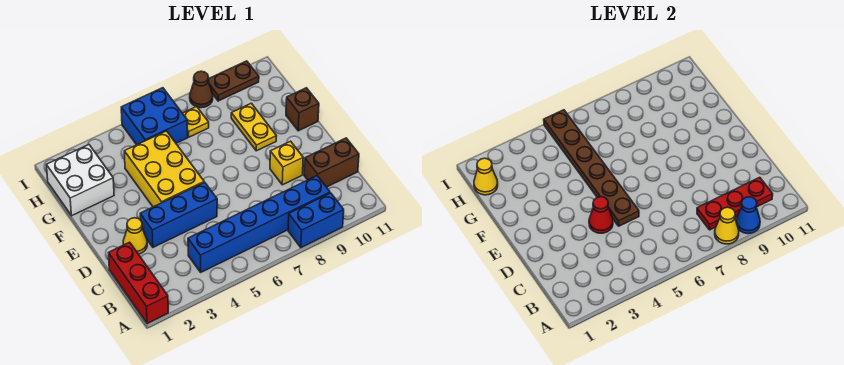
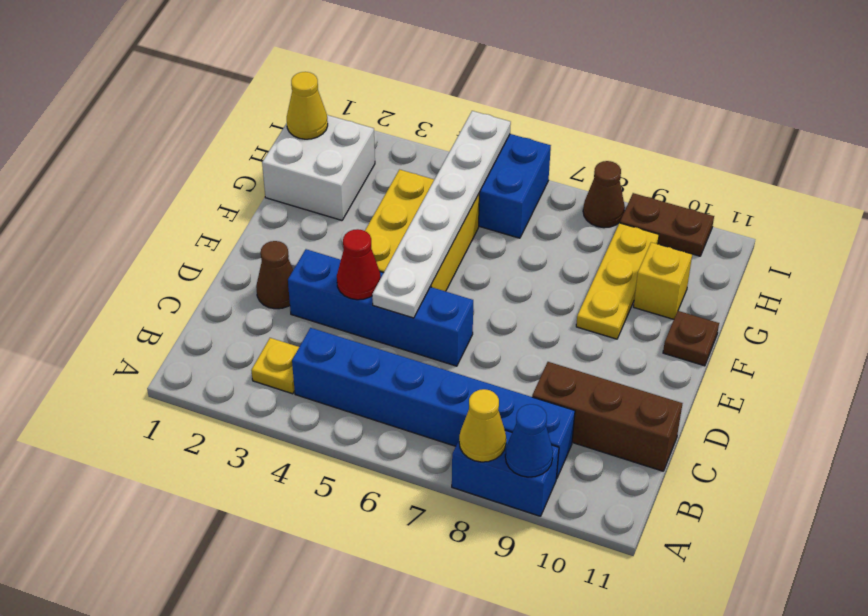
red 1x3 brick [109,242,168,324] -> none
red 1x3 plate [697,177,773,230] -> none
brown 1x2 brick [304,138,359,187] -> brown 1x3 brick [532,362,682,471]
yellow 1x1 cone [123,218,147,254] -> brown 1x1 cone [256,241,293,309]
blue 1x3 brick [140,182,217,247] -> blue 1x4 brick [288,249,473,366]
brown 1x6 plate [544,110,639,226] -> white 1x6 plate [372,111,511,318]
yellow 1x1 brick [270,141,303,185] -> yellow 1x1 brick moved to [634,242,692,319]
yellow 1x2 plate [231,103,276,151] -> yellow 1x3 plate [576,223,659,339]
brown 1x1 brick [286,88,319,131] -> brown 1x1 plate [663,311,719,366]
yellow 1x1 plate [183,107,209,137] -> yellow 1x1 plate moved to [251,338,299,394]

